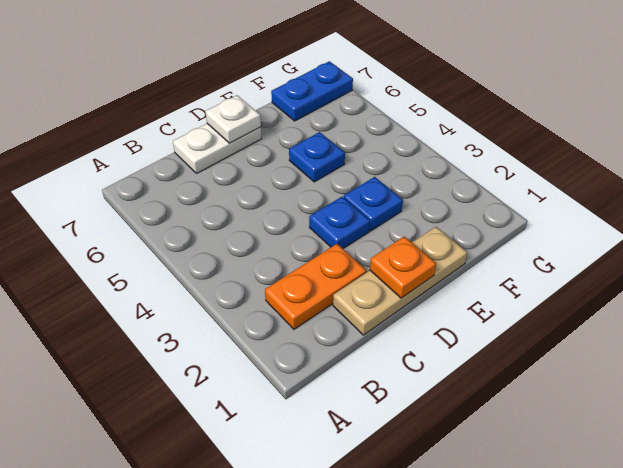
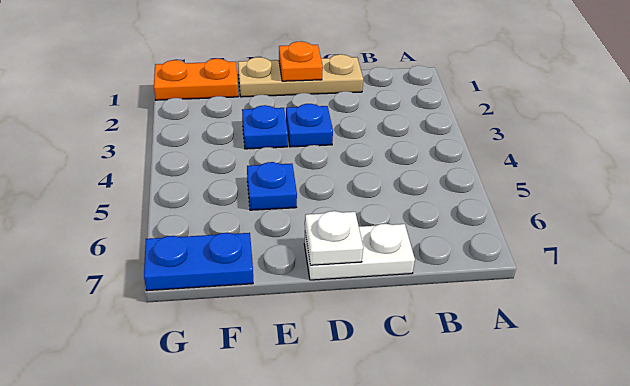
orange 1x2 plate [265,244,366,329] -> orange 1x2 plate moved to [154,59,238,100]

